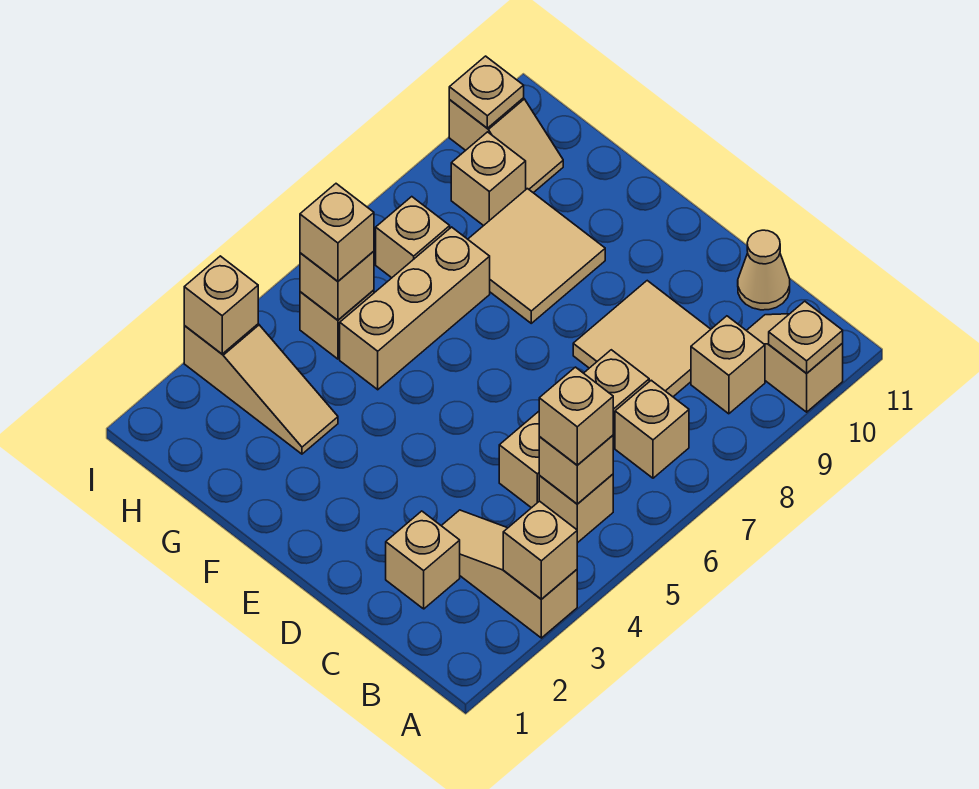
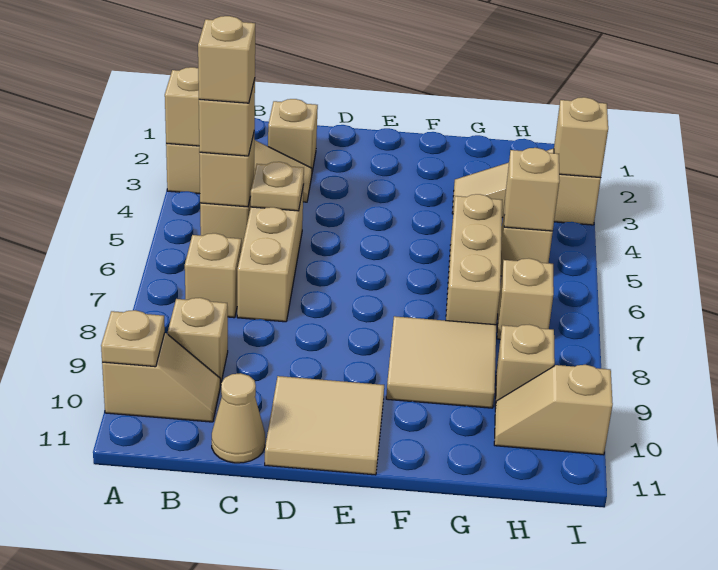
tan 2x2 tile [573,281,711,397] -> tan 2x2 tile moved to [265,376,384,475]
tan 1x1 brick [300,184,374,281] -> tan 1x1 brick moved to [198,16,255,103]
tan 1x1 plate [449,56,524,128] -> tan 1x1 plate moved to [251,162,304,211]

